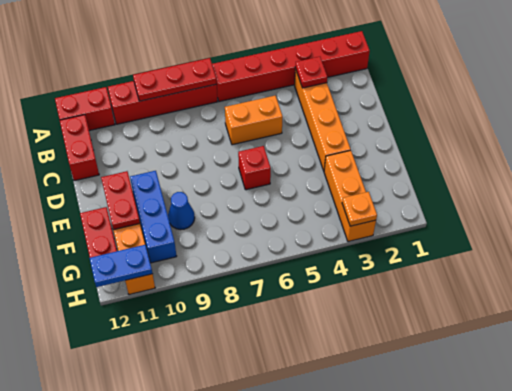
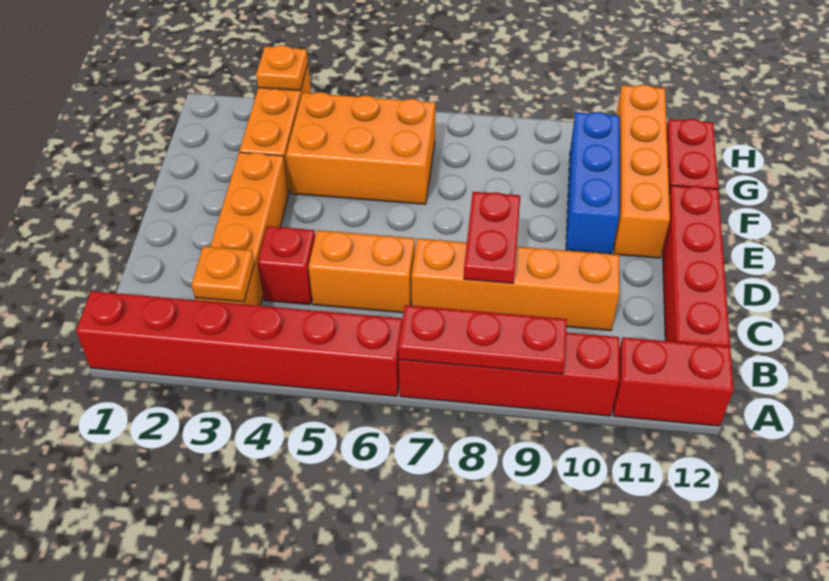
red 1x1 plate [295,57,327,88] -> orange 1x1 plate [191,246,254,302]
red 1x2 brick [60,115,99,181] -> red 1x4 brick [662,185,730,346]
none -> orange 1x4 brick [411,238,619,331]
red 1x1 brick [238,146,271,190] -> red 1x1 brick moved to [258,226,315,305]
red 1x2 plate [101,171,140,230] -> red 1x2 plate moved to [464,192,520,283]
none -> orange 2x3 brick [286,92,435,204]
blue 1x1 cone [168,192,195,230] -> none
blue 1x2 plate [90,245,153,287] -> none

